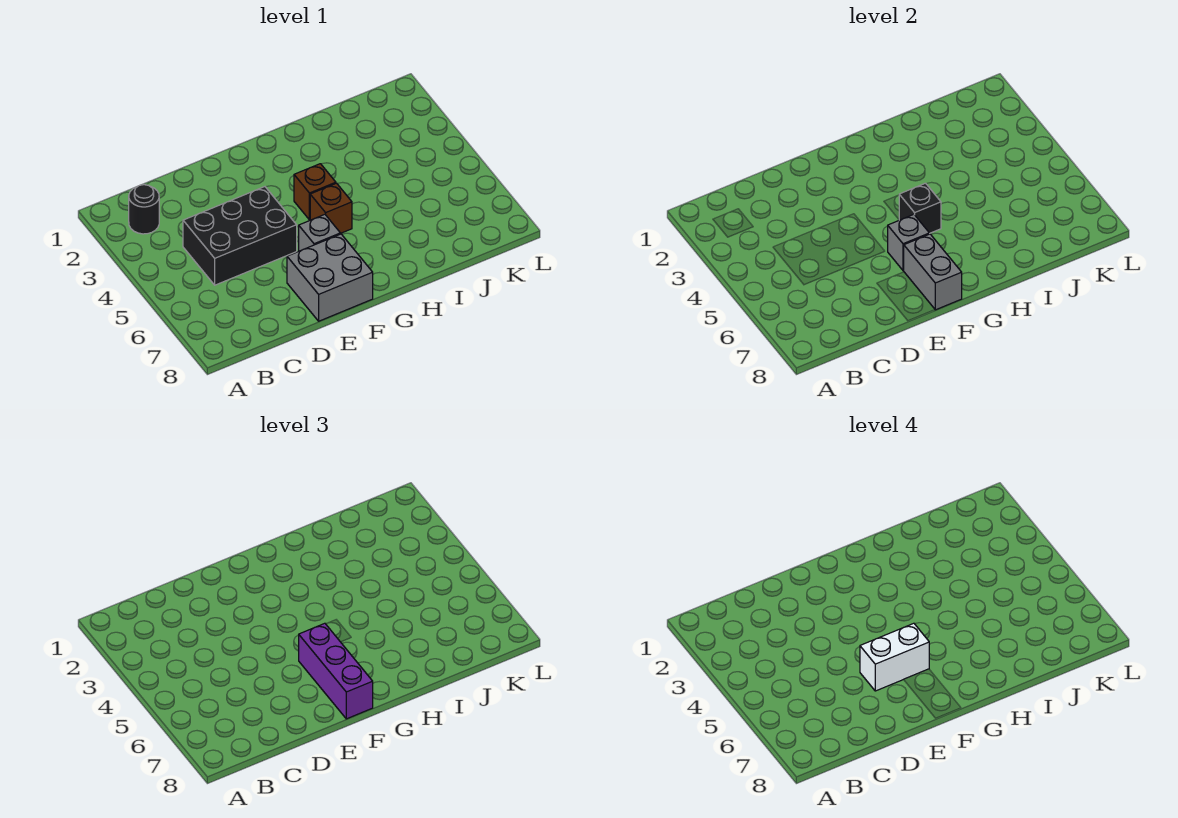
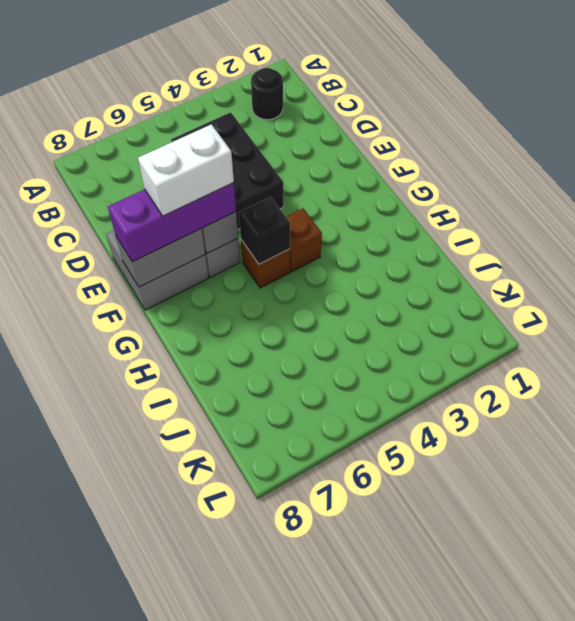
white 1x2 brick [860,623,929,691] -> white 1x2 brick turned to [138,124,234,216]

